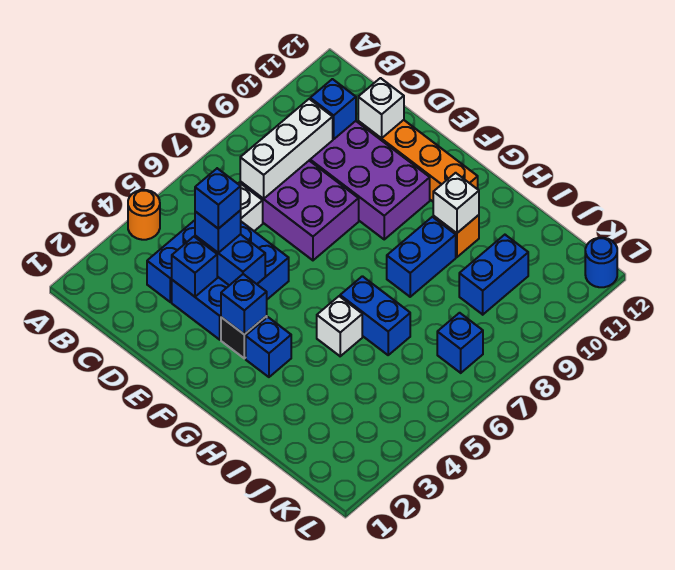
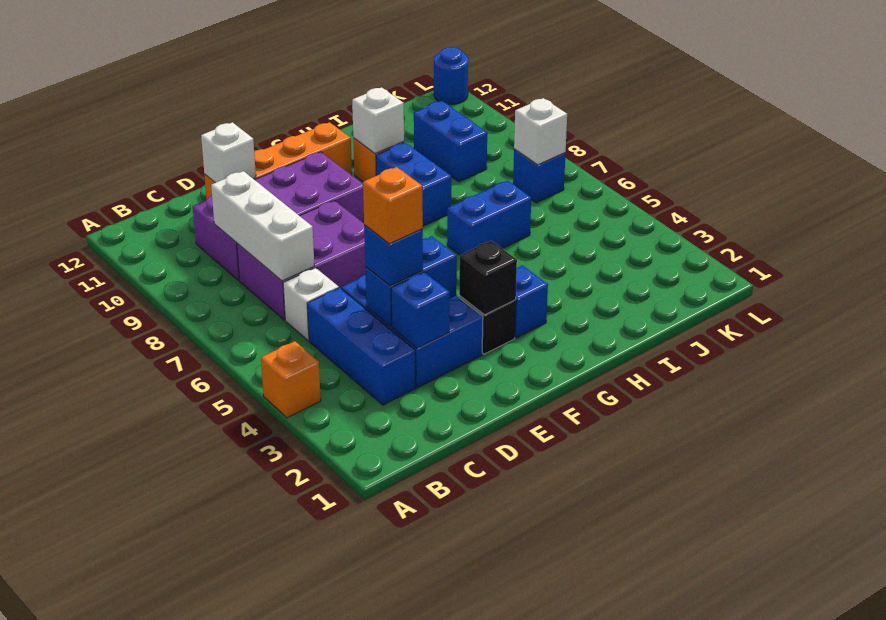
orange 1x1 round brick [128,190,160,240] -> orange 1x1 brick [261,341,321,418]
blue 1x1 brick [310,79,356,139] -> none
blue 1x1 brick [195,168,241,229] -> orange 1x1 brick [363,167,423,244]
blue 1x1 brick [221,274,267,334] -> black 1x1 brick [459,241,517,315]
white 1x1 brick [317,296,362,356] -> white 1x1 brick moved to [514,98,567,165]

